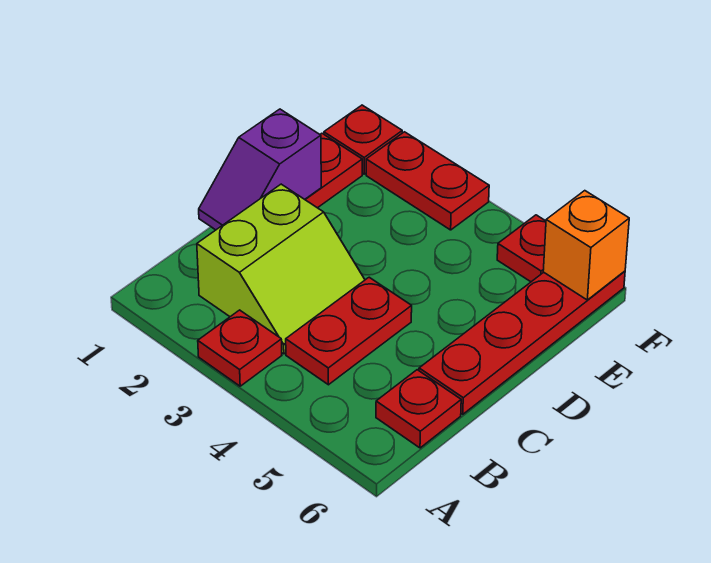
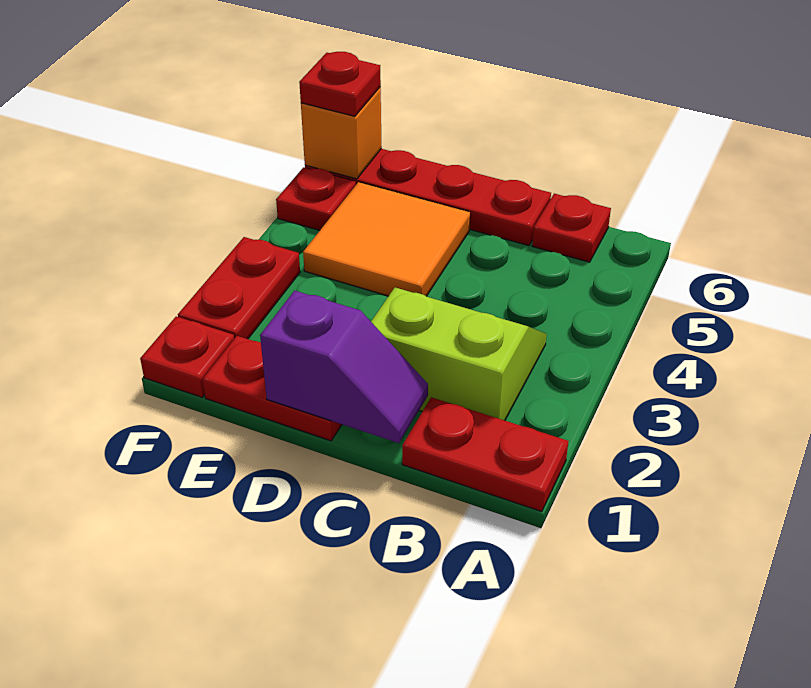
red 1x1 plate [198,310,282,386] -> red 1x1 plate moved to [299,52,381,116]
red 1x2 plate [286,277,412,385] -> red 1x2 plate moved to [402,397,568,512]
none -> orange 2x2 tile [303,182,470,296]

